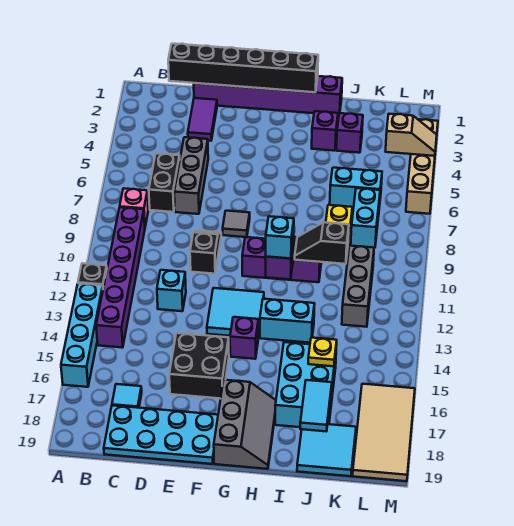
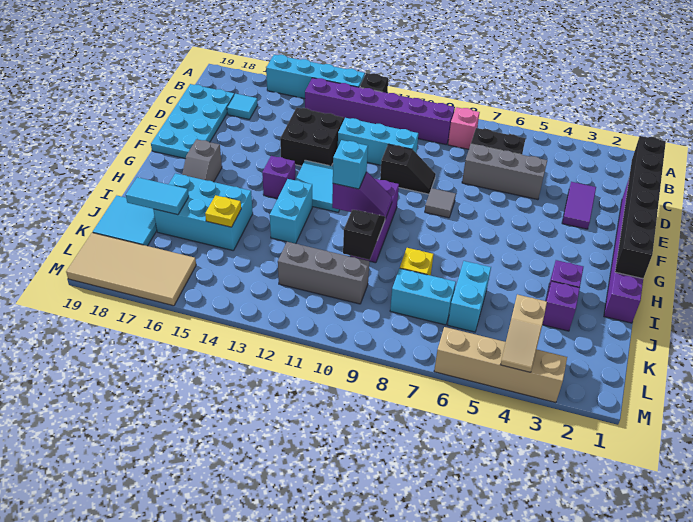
purple 1x2 tile [188,98,217,141] -> purple 1x2 tile turned to [562,182,596,229]
cyan 1x1 brick [157,270,186,311] -> cyan 1x3 brick [338,118,418,165]
black 2x2 brick [169,333,229,399] -> black 2x2 brick moved to [280,108,344,166]
grey 2x3 slope [214,380,276,469] -> grey 1x2 slope [182,139,222,182]

